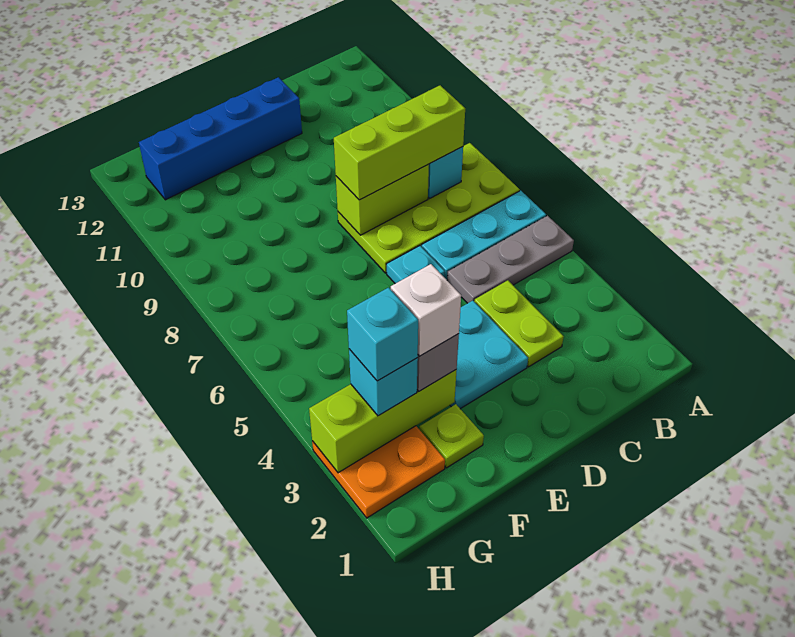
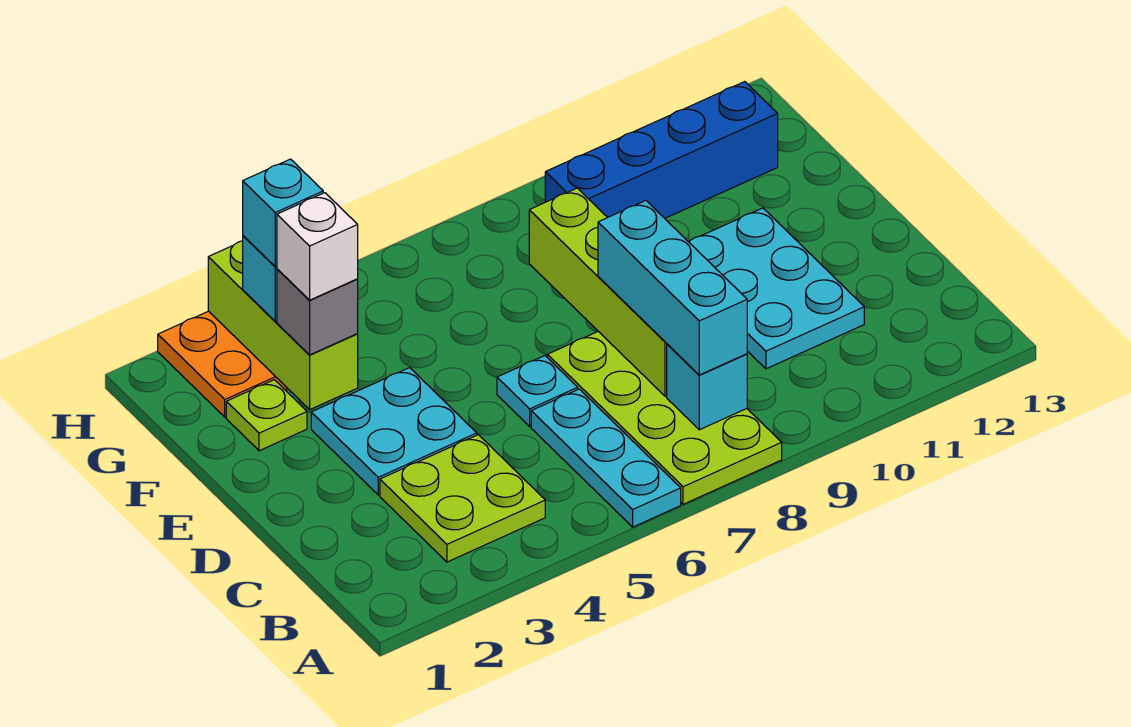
grey 1x3 plate [447,216,574,303] -> none
lime 1x3 brick [334,85,465,200] -> cyan 1x3 brick [598,201,747,375]
lime 1x2 plate [474,280,564,367] -> lime 2x2 plate [380,435,545,562]
lime 1x2 brick [336,164,429,235] -> lime 1x4 brick [529,188,667,396]
none -> cyan 2x3 plate [689,208,864,369]
blue 1x4 brick [139,77,302,200] -> blue 1x4 brick turned to [545,82,778,218]

